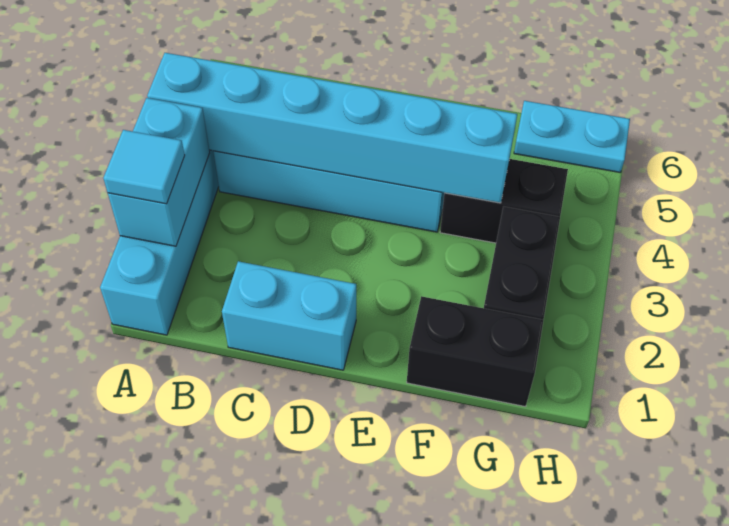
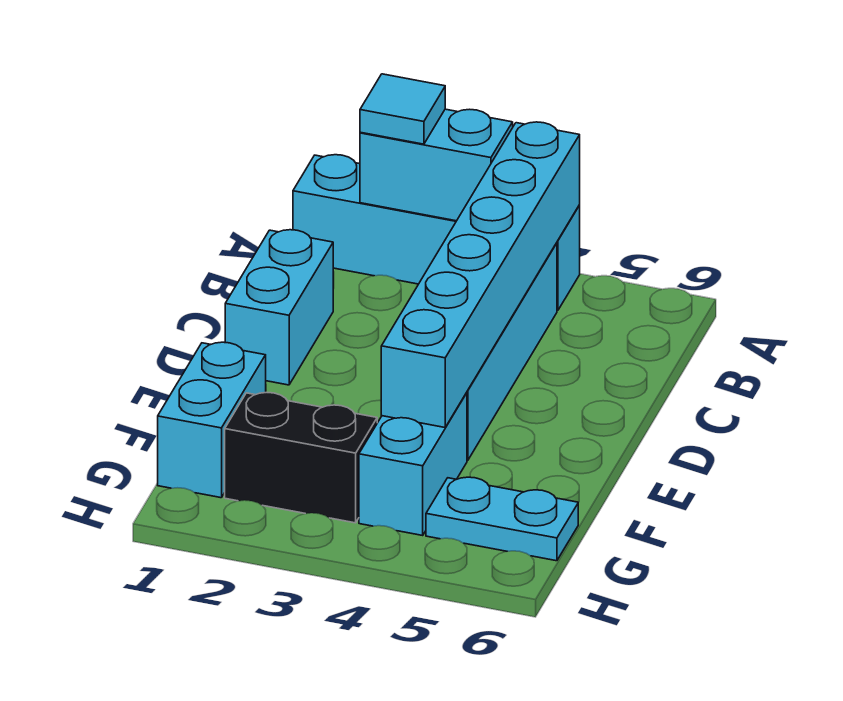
black 1x2 brick [407,296,543,407] -> cyan 1x2 brick [158,342,266,498]
black 1x2 brick [440,159,568,243] -> cyan 1x2 brick [359,393,467,535]
cyan 1x2 plate [514,101,630,172] -> cyan 1x2 plate turned to [426,477,578,561]

